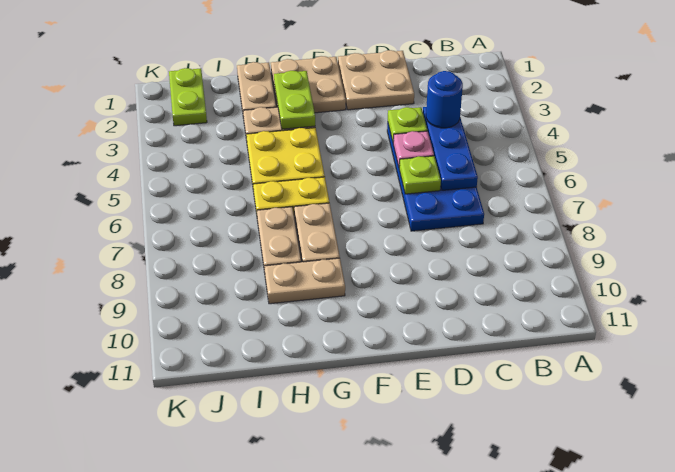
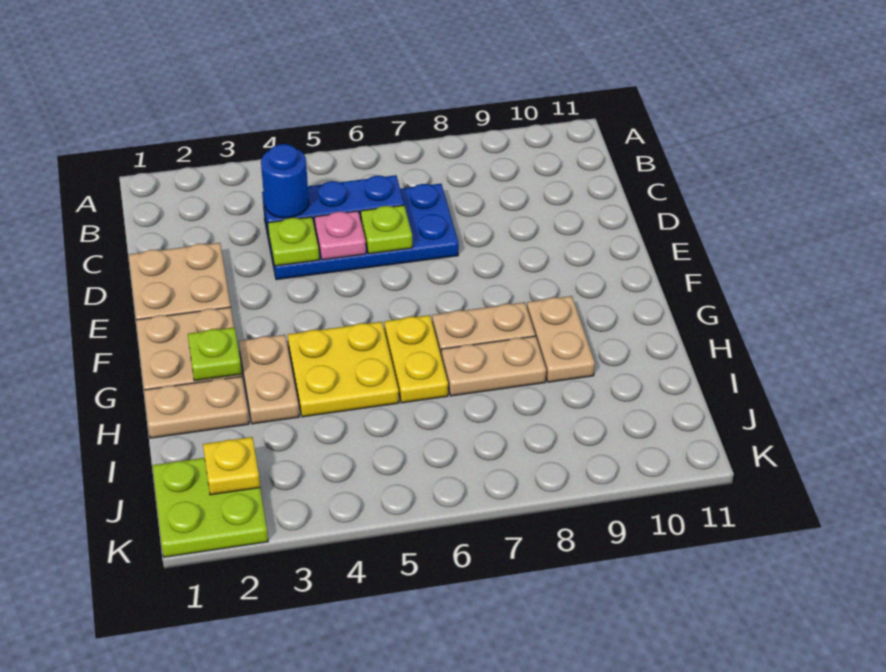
lime 1x2 plate [274,71,315,129] -> lime 1x1 plate [188,327,242,381]
lime 1x2 plate [169,68,207,126] -> lime 2x2 plate [153,458,268,557]
none -> yellow 1x1 plate [203,437,260,495]

